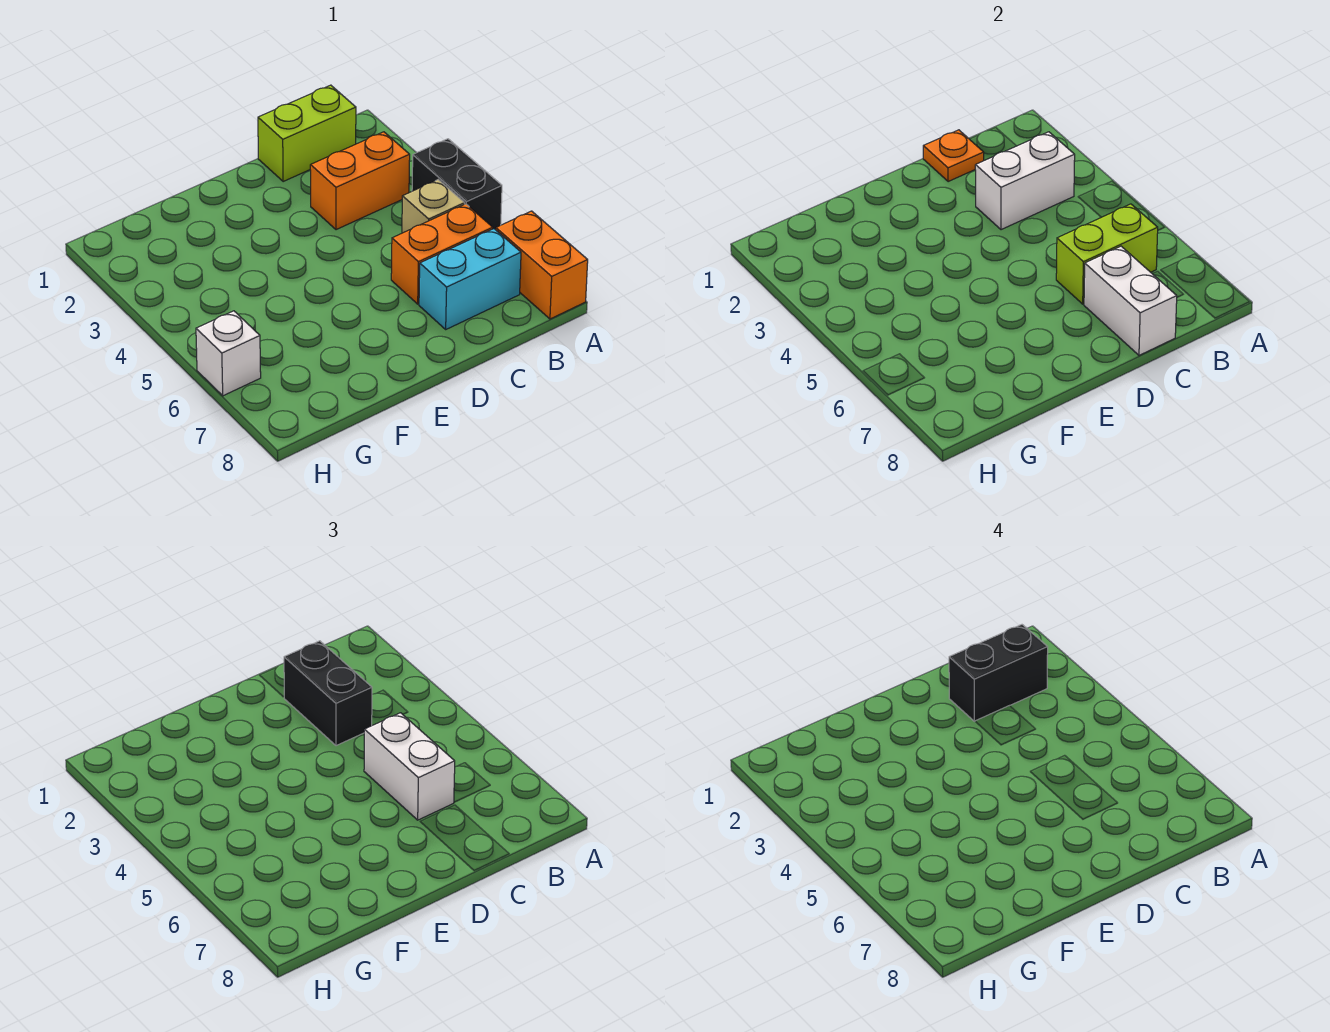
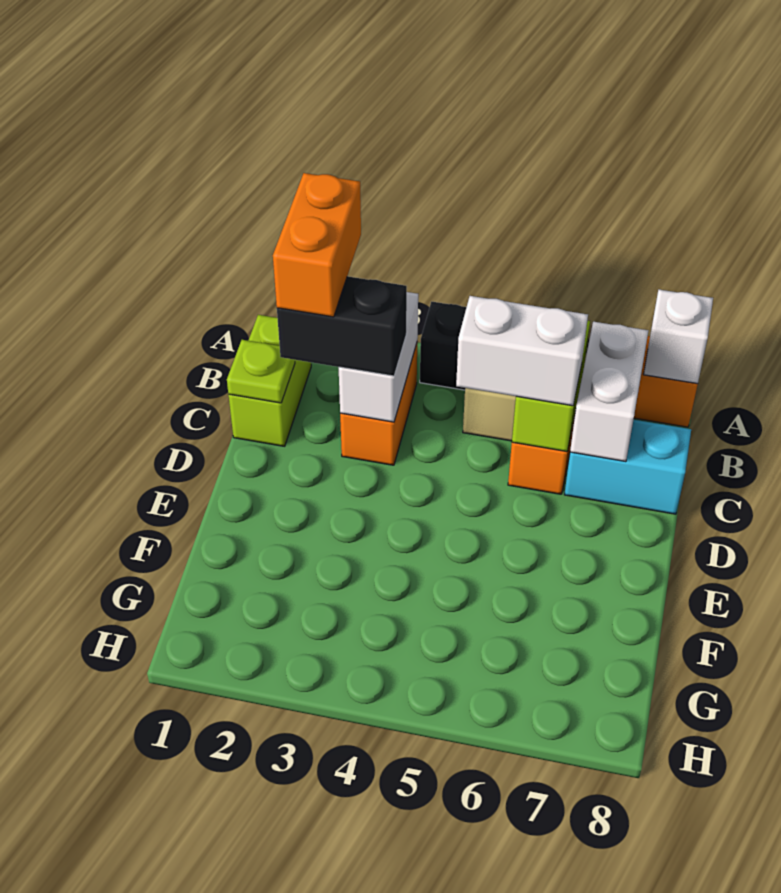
black 1x2 brick [949,625,1048,721] -> orange 1x2 brick [273,173,361,317]
cyan 1x2 brick [419,229,521,329] -> cyan 1x2 brick turned to [564,420,691,514]
orange 1x1 plate [923,130,984,182] -> lime 1x1 plate [227,340,295,403]
white 1x2 brick [1084,246,1177,355] -> white 1x2 brick turned to [570,322,648,462]
white 1x1 brick [196,311,261,396] -> white 1x1 brick moved to [644,290,713,384]

